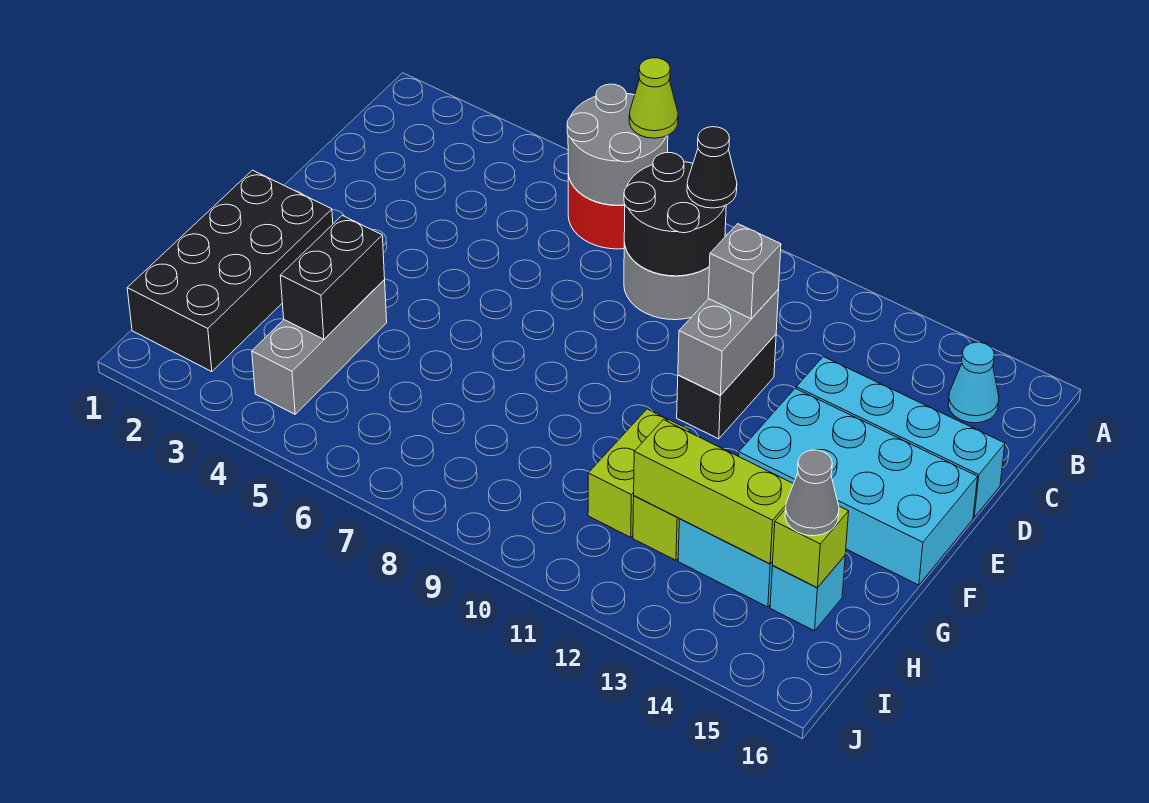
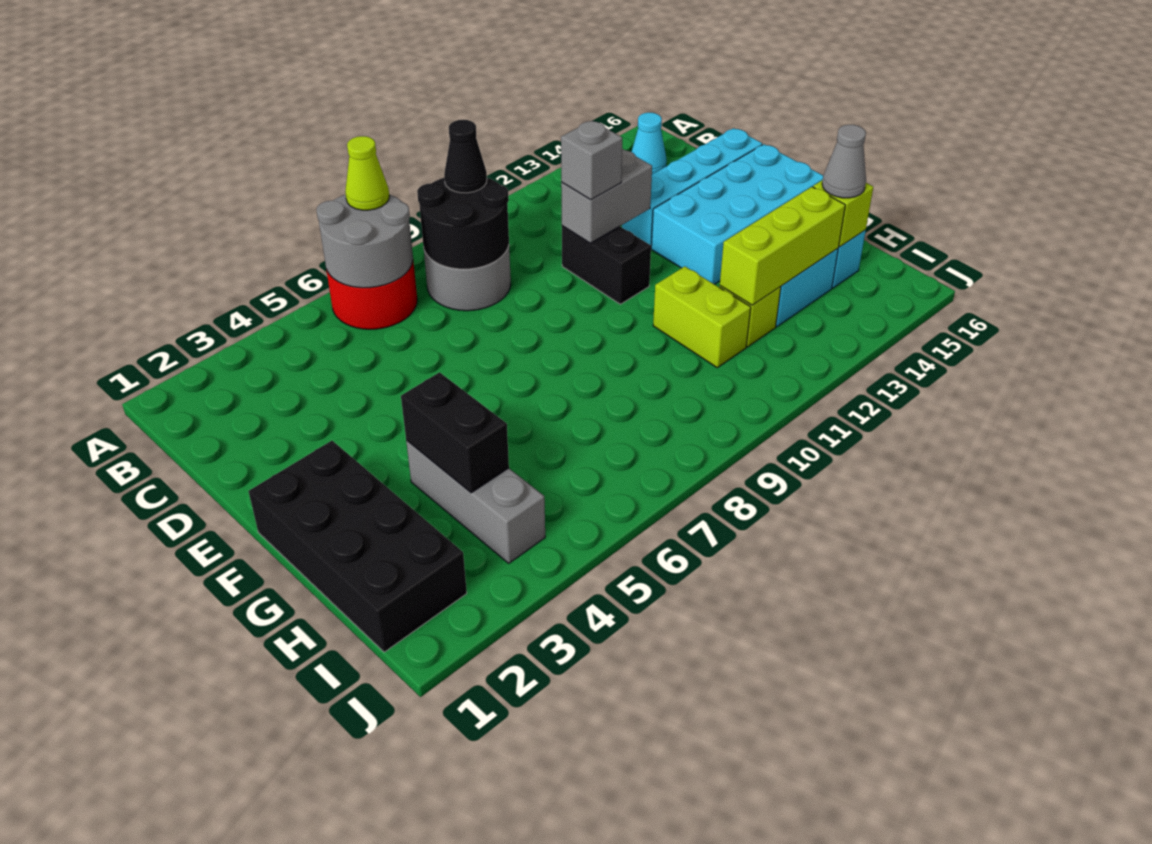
grey 1x2 brick [678,290,779,395] -> grey 1x2 brick turned to [561,149,652,243]

